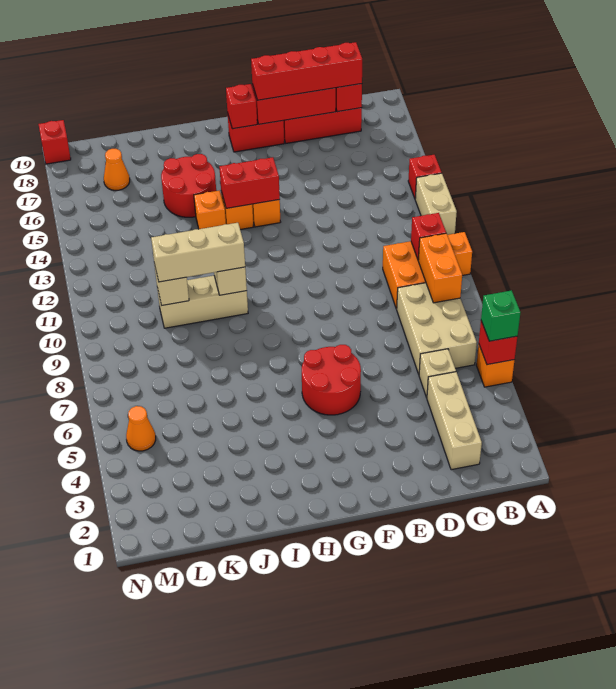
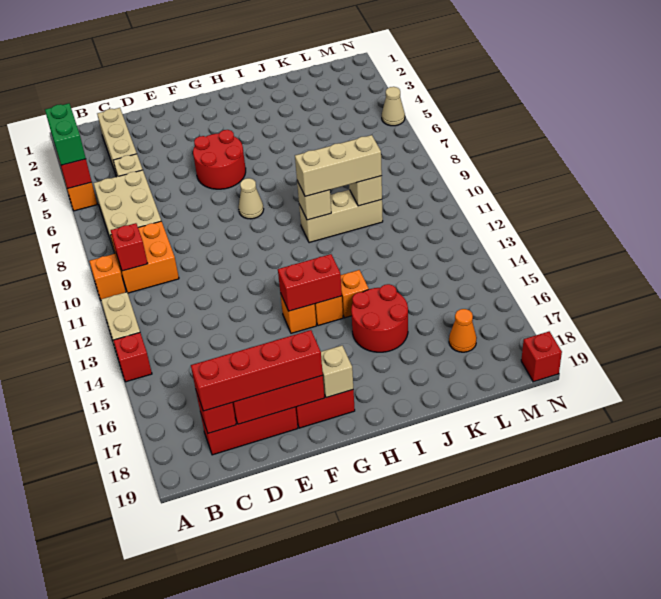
green 1x1 brick [481,290,520,341] -> green 1x2 brick [45,103,86,165]
orange 1x2 brick [418,233,462,303] -> none
none -> tan 1x1 cone [239,178,264,219]
red 1x1 brick [226,84,257,129] -> tan 1x1 brick [321,346,353,398]
orange 1x1 cone [126,406,156,451] -> none
none -> tan 1x1 cone [382,87,405,126]

